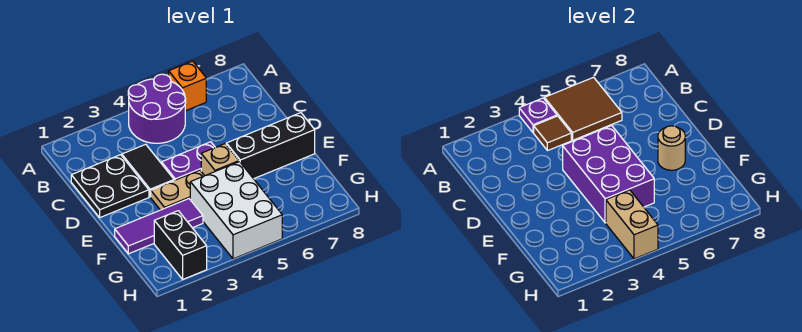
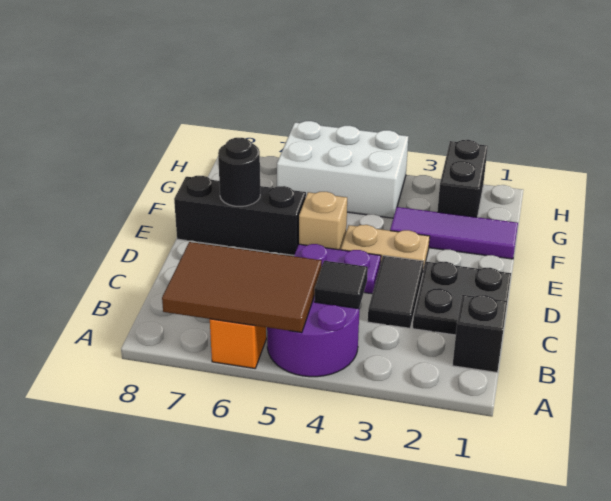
purple 1x1 plate [519,98,557,133] -> none
brown 2x2 tile [544,77,622,140] -> brown 2x3 tile [162,242,322,333]
none -> black 1x1 brick [453,295,507,372]
brown 1x1 tile [534,116,571,151] -> black 1x1 tile [315,261,368,309]
purple 2x3 brick [563,126,654,223] -> none
tan 1x1 round brick [658,126,685,170] -> black 1x1 round brick [218,138,260,207]
white 2x3 brick [190,162,282,259] -> white 2x3 brick turned to [277,121,408,218]
tan 1x2 brick [606,190,658,259] -> none

